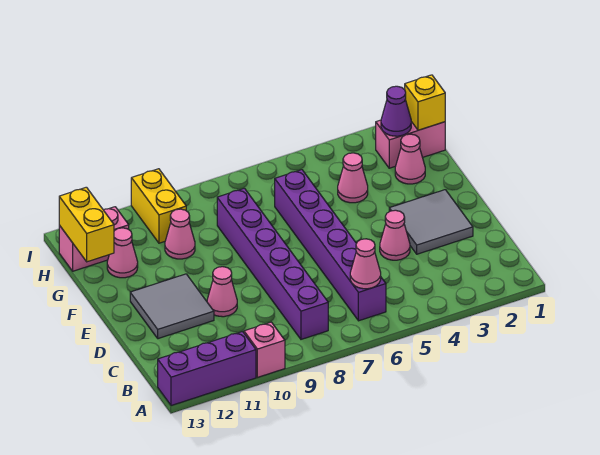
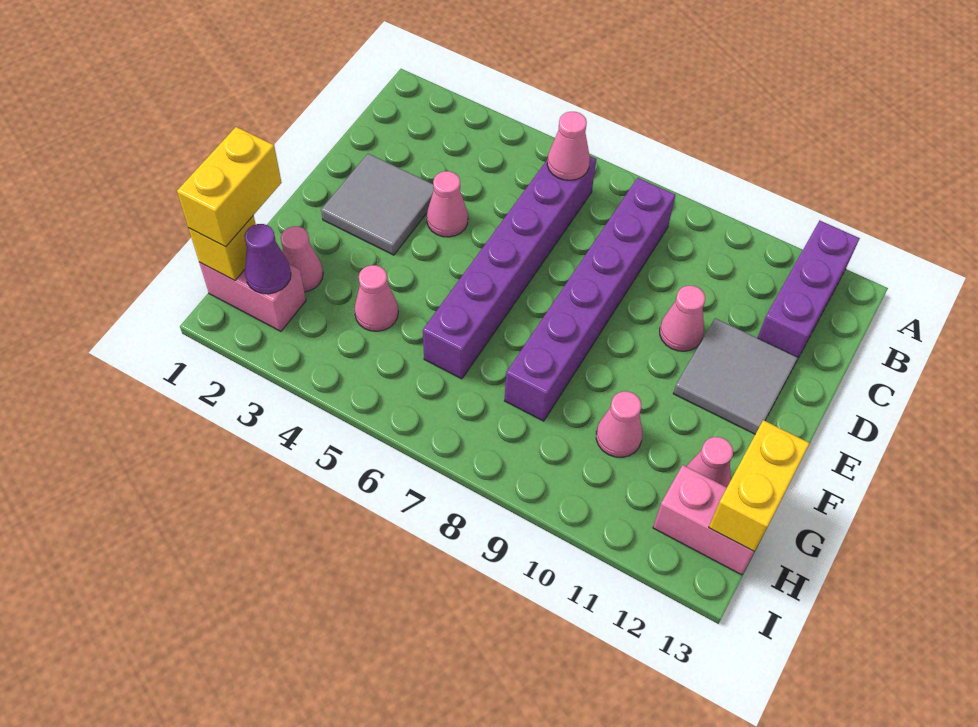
pink 1x1 brick [244,322,285,377] -> none
purple 1x3 brick [158,332,256,406] -> purple 1x3 brick turned to [758,221,860,359]
yellow 1x2 brick [131,169,186,243] -> yellow 1x2 brick moved to [177,127,282,247]

